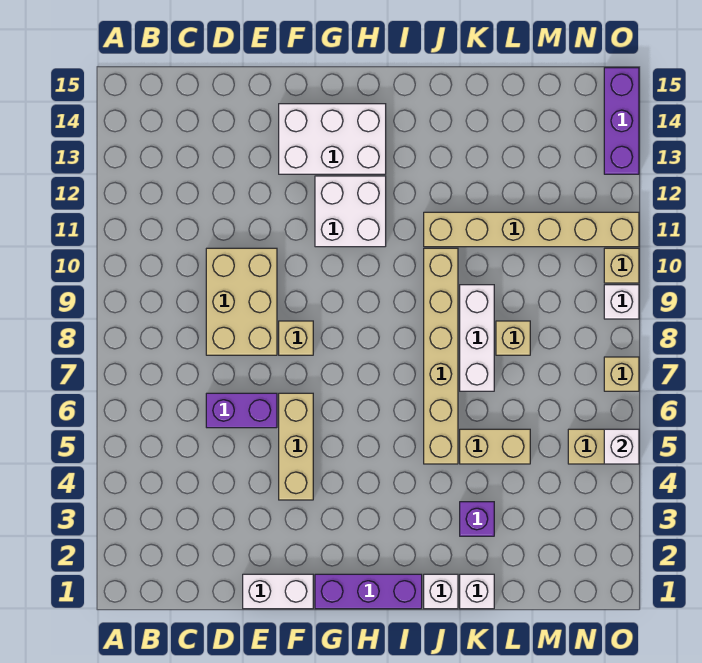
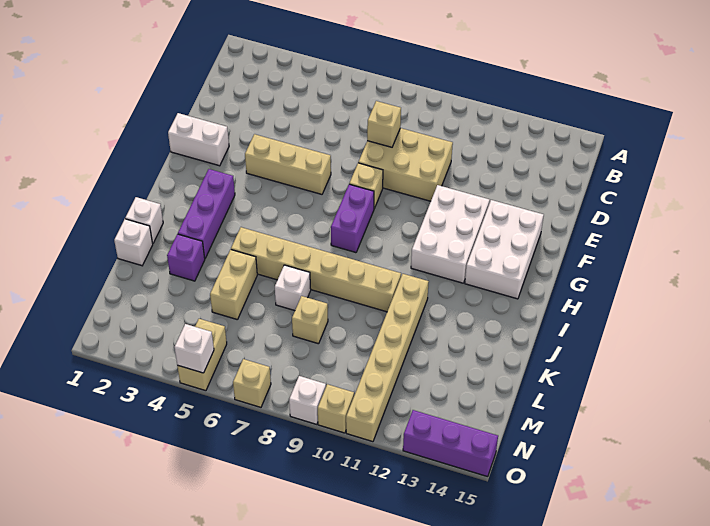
purple 1x2 brick [206,393,277,428] -> purple 1x2 brick moved to [331,184,374,253]
none -> tan 1x1 brick [367,101,401,147]
white 1x2 brick [243,574,313,609] -> white 1x2 brick turned to [168,113,229,166]
purple 1x3 brick [315,574,422,609] -> purple 1x3 brick moved to [178,169,235,258]
white 2x2 brick [315,176,386,247] -> white 2x3 brick [411,185,489,283]
white 1x3 brick [460,285,494,391] -> white 1x1 brick [275,265,311,311]

